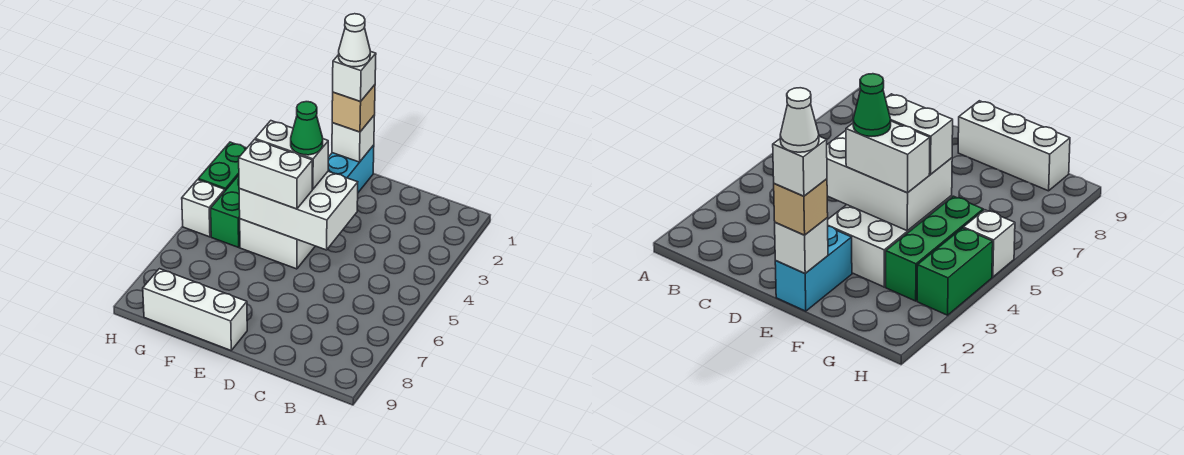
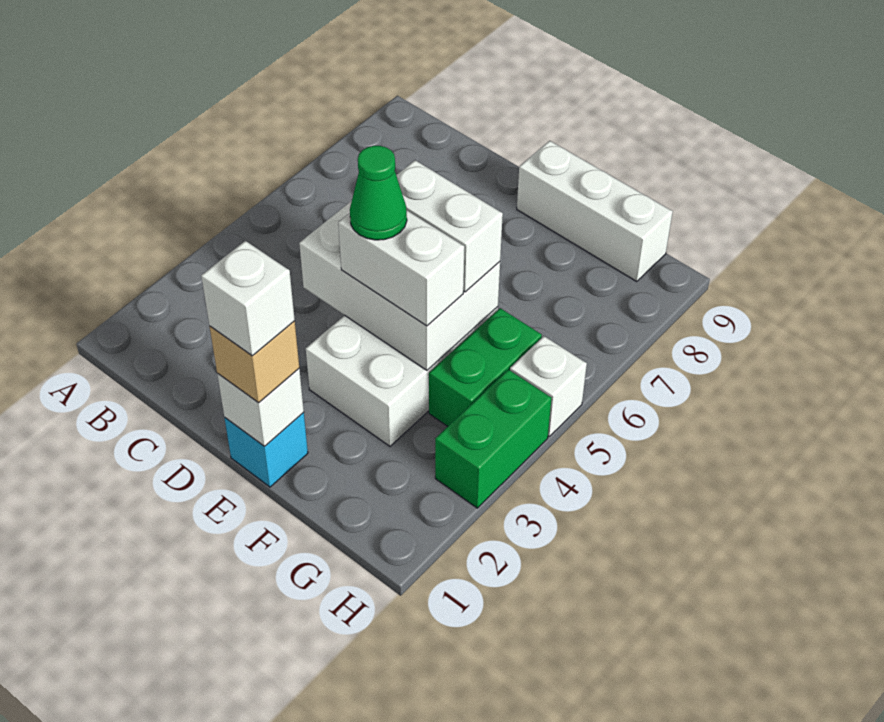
cyan 1x2 brick [328,145,374,192] -> cyan 1x1 brick [225,412,308,487]
white 1x1 cone [339,14,370,67] -> none
green 1x3 brick [211,175,240,247] -> green 1x2 brick [429,308,542,427]

